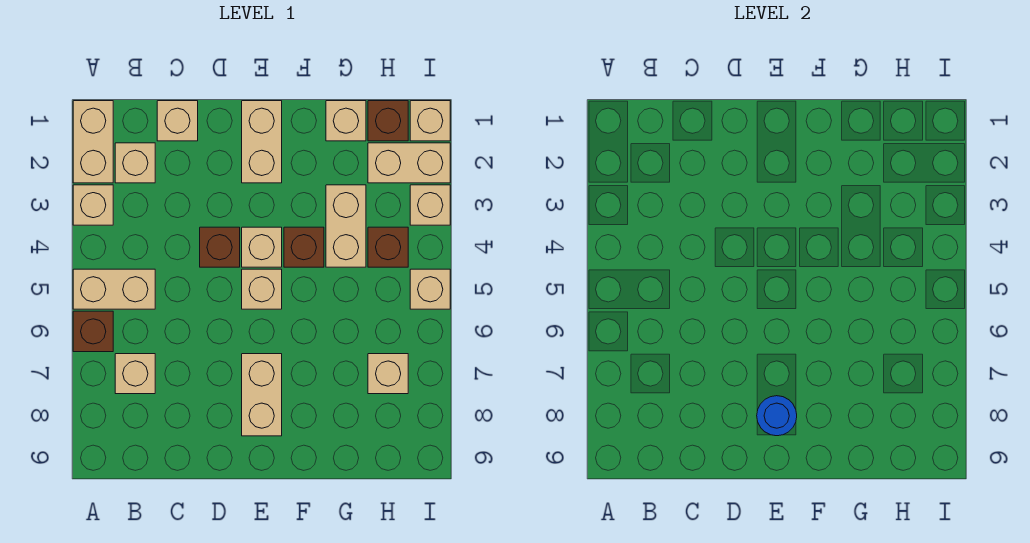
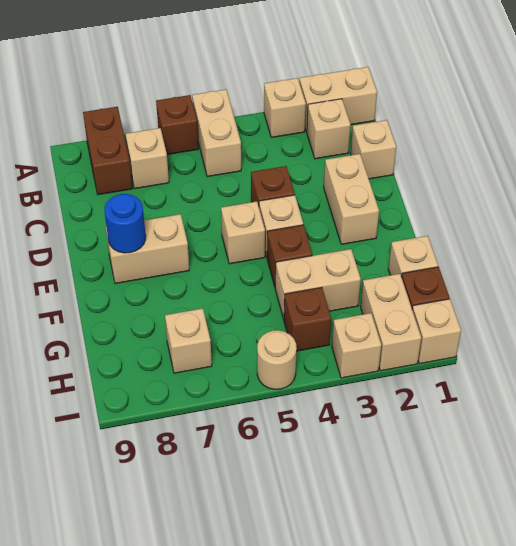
none -> brown 1x2 brick [83,107,132,195]
tan 1x2 brick [242,101,282,183] -> tan 1x2 brick turned to [324,154,379,244]
tan 1x1 brick [410,269,450,309] -> tan 1x1 round brick [257,330,297,389]

